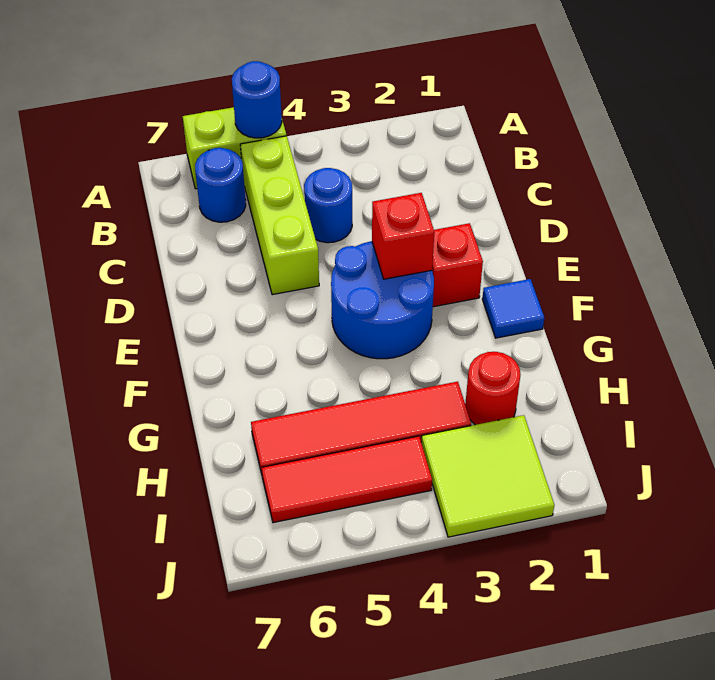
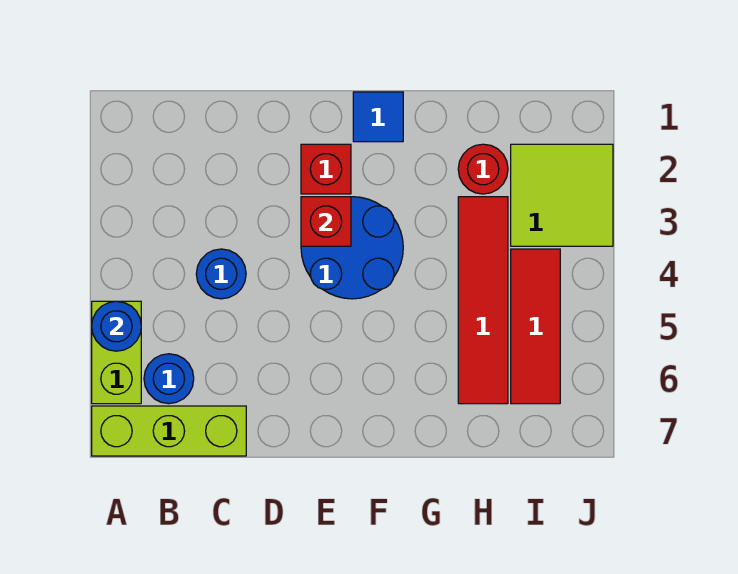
lime 1x3 brick [240,136,319,295] -> lime 1x3 brick moved to [92,406,246,456]

